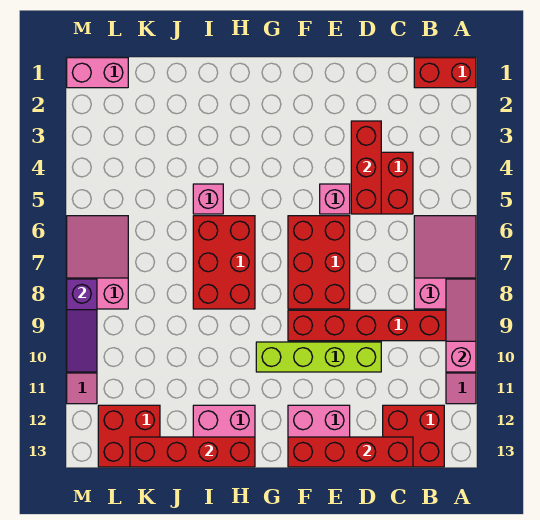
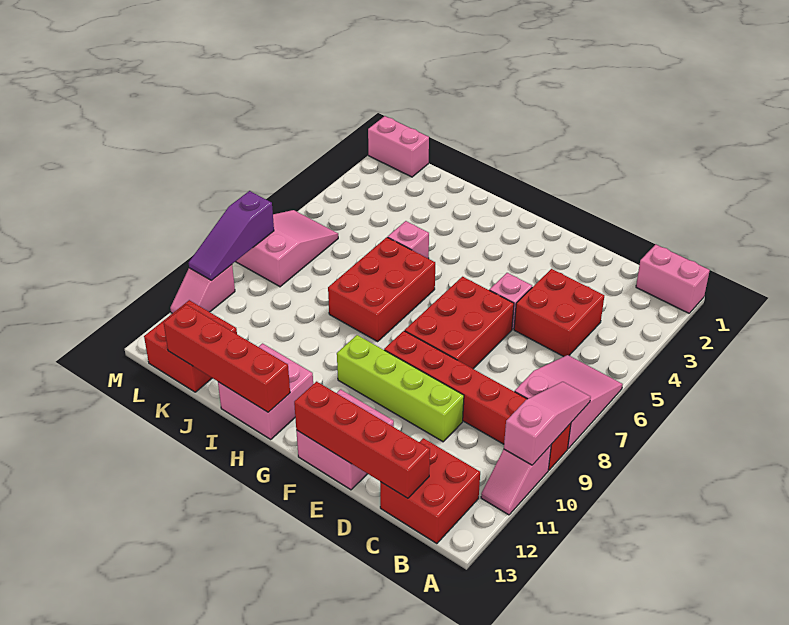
red 1x2 brick [414,58,476,88] -> pink 1x2 brick [636,244,710,313]
red 1x3 brick [351,121,381,214] -> none

